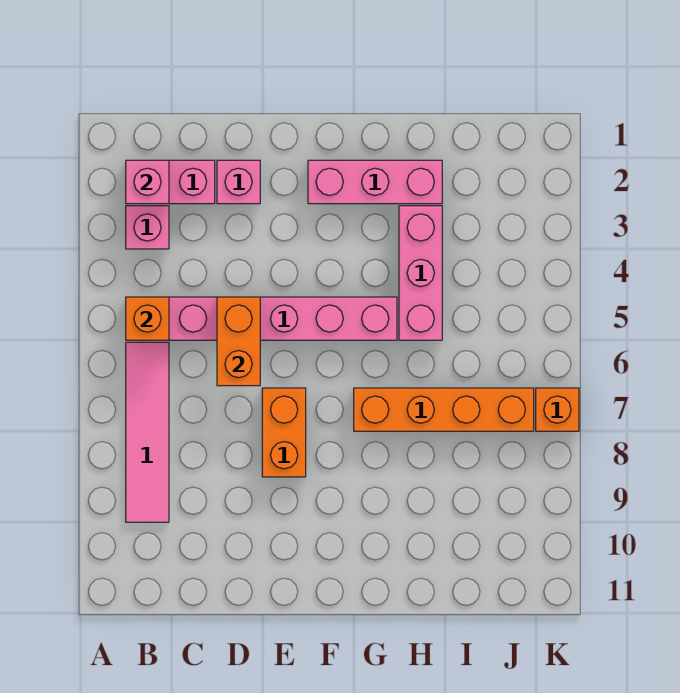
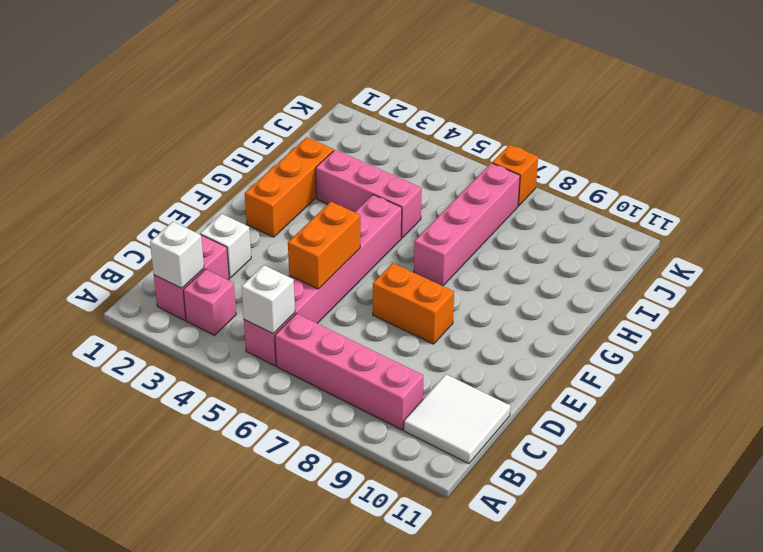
pink 1x1 brick [126,160,169,204] -> white 1x1 brick [150,222,204,288]
orange 1x1 brick [126,297,169,340] -> white 1x1 brick [242,265,295,334]
pink 1x4 tile [126,342,169,522] -> pink 1x4 brick [275,314,423,430]
none -> white 2x2 tile [404,374,510,464]
pink 1x1 brick [217,160,260,204] -> white 1x1 brick [200,214,251,278]
orange 1x2 brick [217,297,260,386] -> orange 1x2 brick turned to [288,202,360,289]
pink 1x3 brick [308,160,442,204] -> orange 1x3 brick [245,137,334,237]
orange 1x4 brick [354,388,534,431] -> pink 1x4 brick [414,163,520,286]

